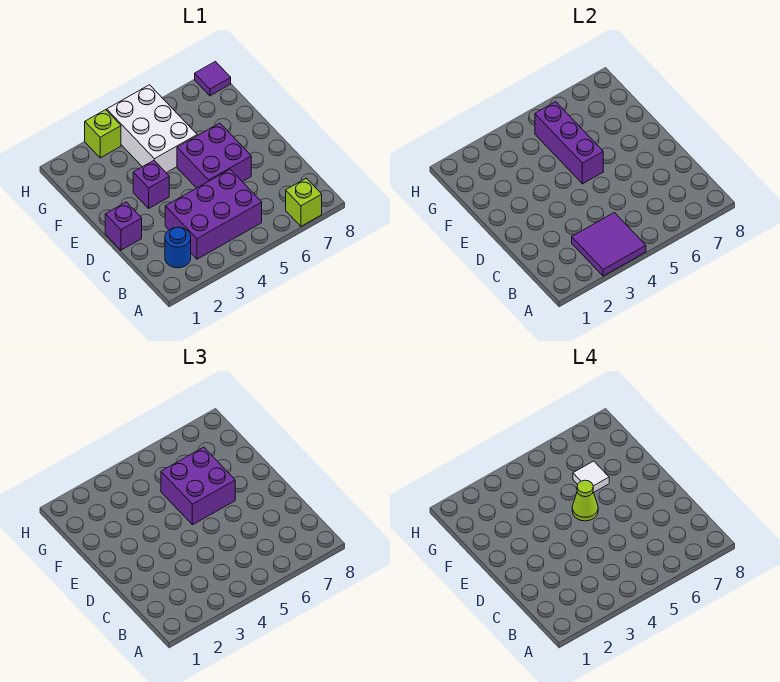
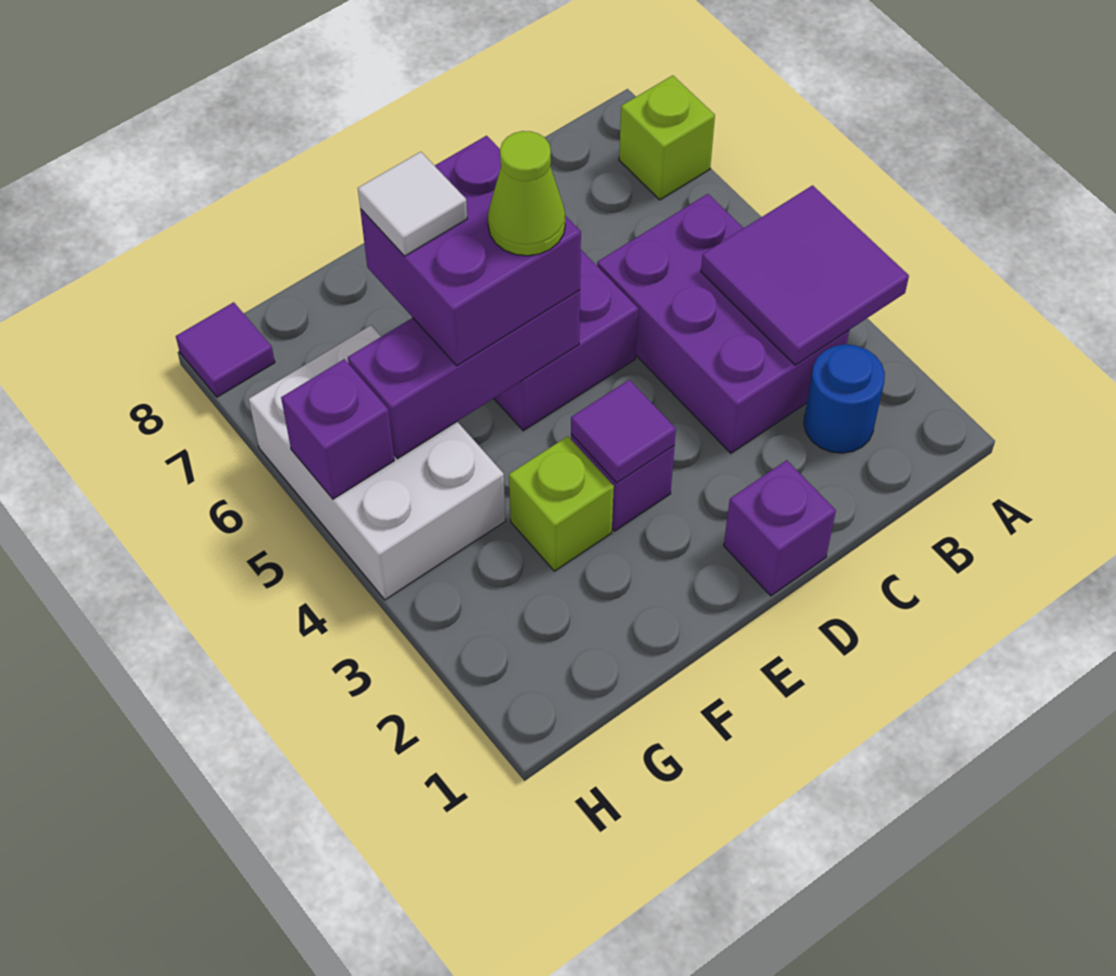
none -> purple 1x1 tile [571,380,676,483]
white 2x3 brick [107,85,197,173] -> white 2x3 brick turned to [249,325,506,600]
lime 1x1 brick [85,110,121,158] -> lime 1x1 brick moved to [509,436,614,571]
none -> purple 1x1 brick [281,359,394,499]

